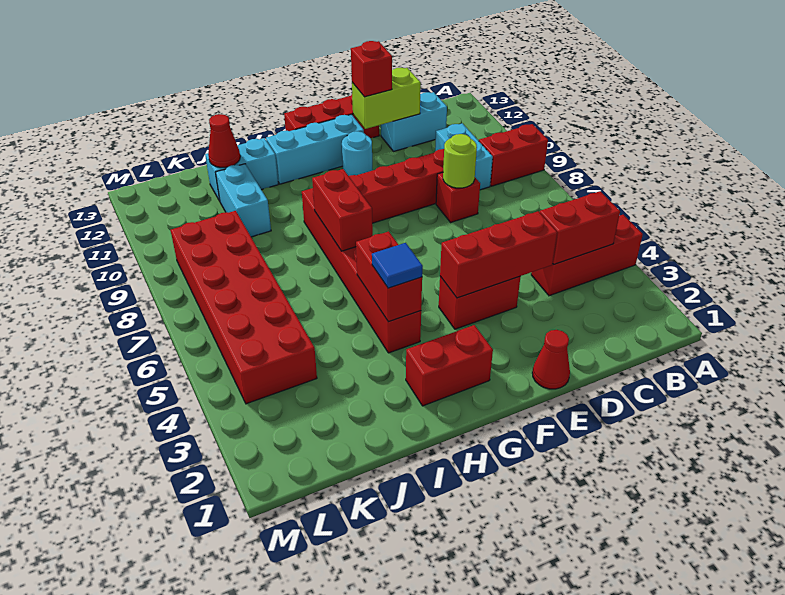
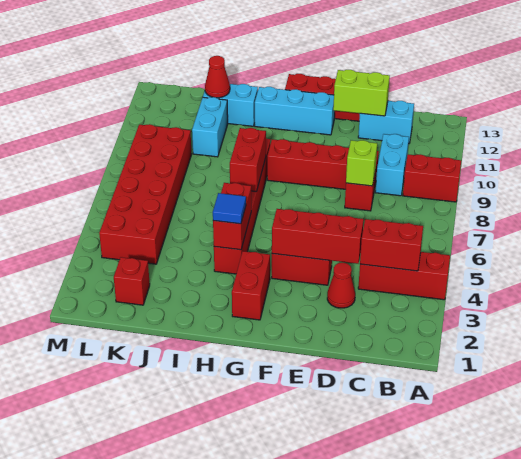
lime 1x1 round brick [443,134,477,188] -> lime 1x1 brick [346,140,377,186]
red 1x1 cone [532,330,570,389] -> red 1x1 cone moved to [327,263,355,308]
red 1x1 brick [351,41,392,97] -> red 1x1 brick moved to [114,257,150,305]
cyan 1x1 round brick [342,131,372,176] -> none
red 1x2 brick [406,325,493,406] -> red 1x2 brick turned to [232,251,270,320]

